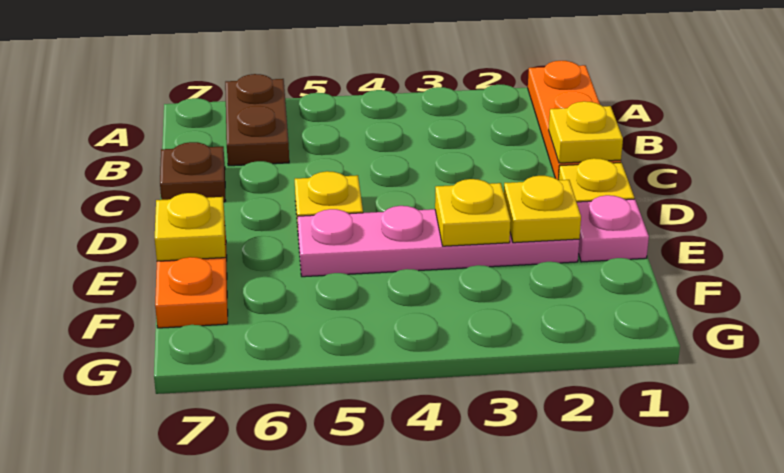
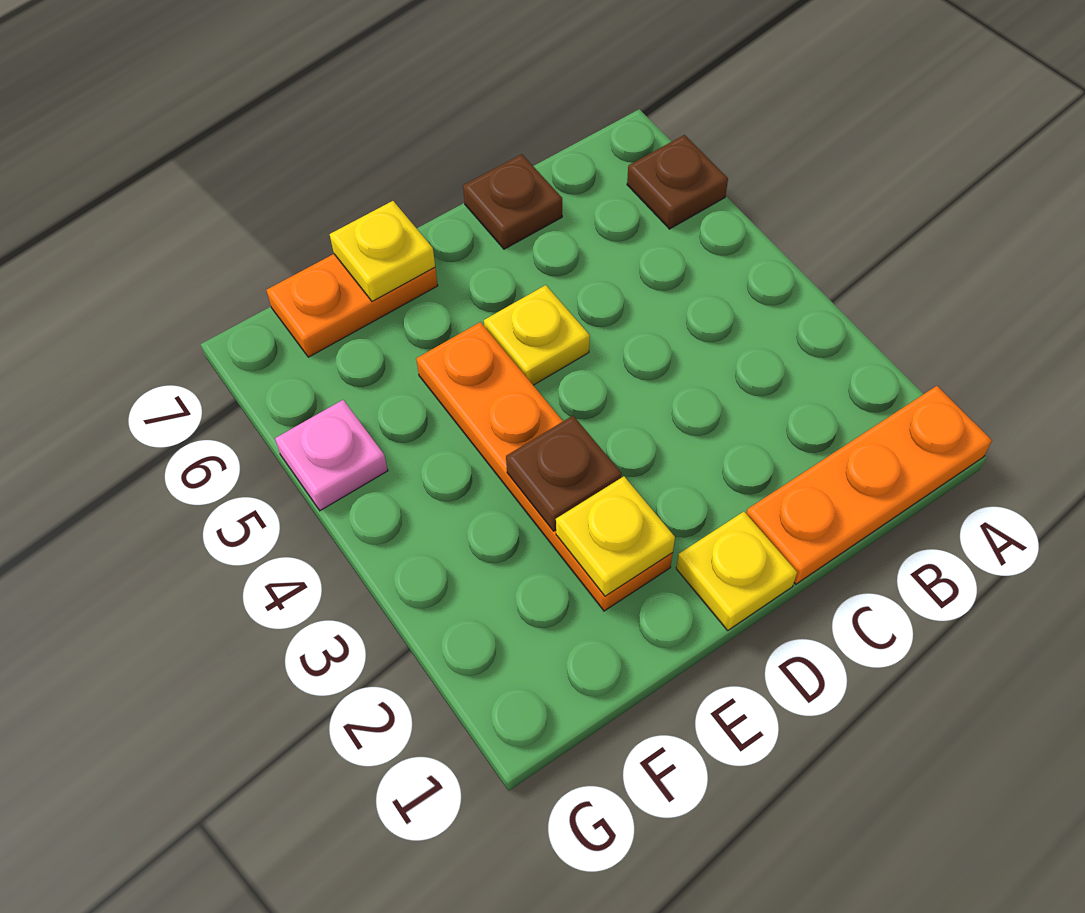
brown 1x2 plate [225,74,289,166] -> brown 1x1 plate [627,135,728,229]
yellow 1x1 plate [549,101,623,163] -> none
pink 1x1 plate [577,195,649,262] -> pink 1x1 plate moved to [275,400,388,511]
pink 1x4 plate [298,206,579,277] -> orange 1x4 plate [416,322,673,611]
yellow 1x1 plate [435,179,511,246] -> brown 1x1 plate [506,416,622,531]

